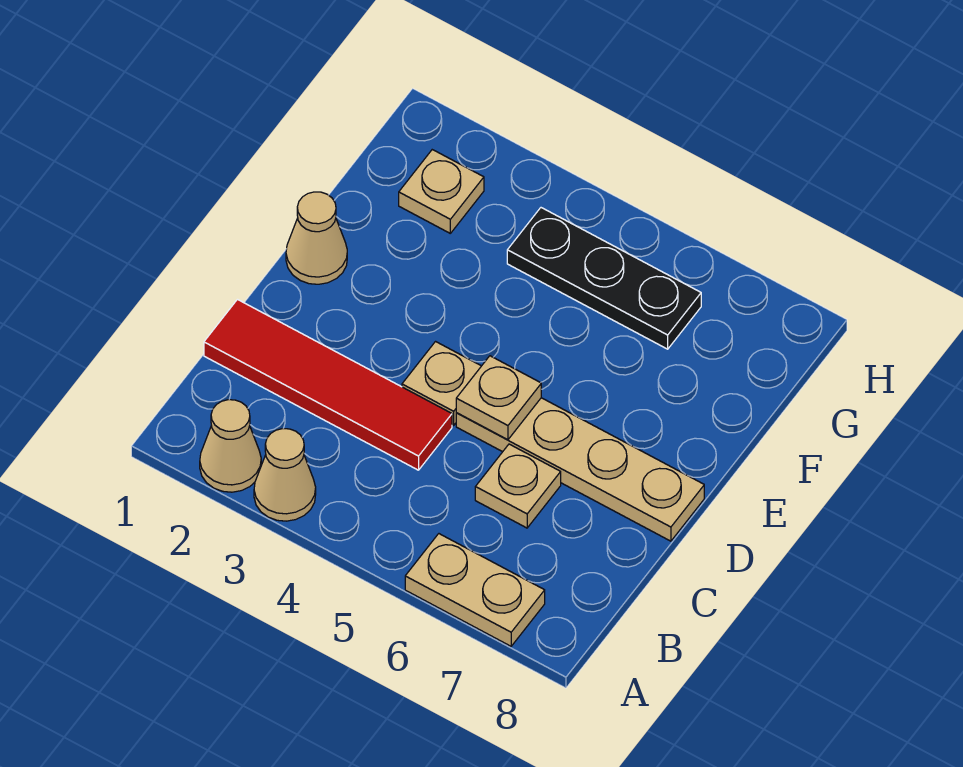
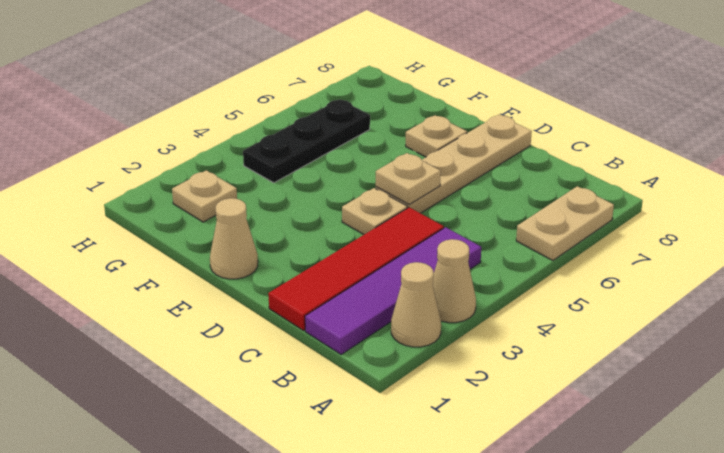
none -> purple 1x4 tile [305,227,481,354]
tan 1x1 plate [475,444,561,528] -> tan 1x1 plate moved to [406,115,467,157]

